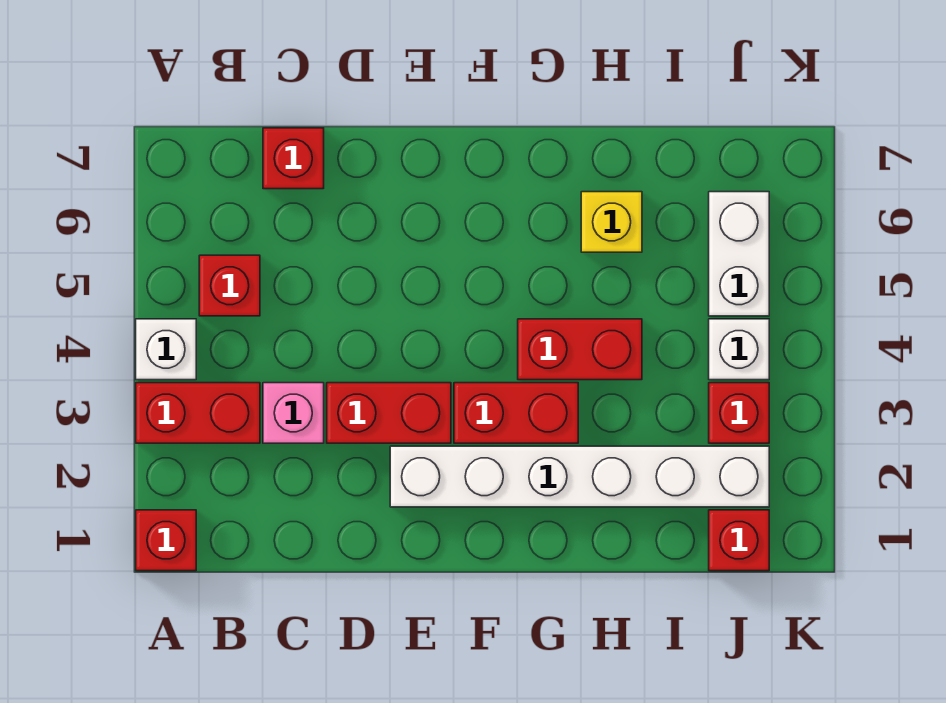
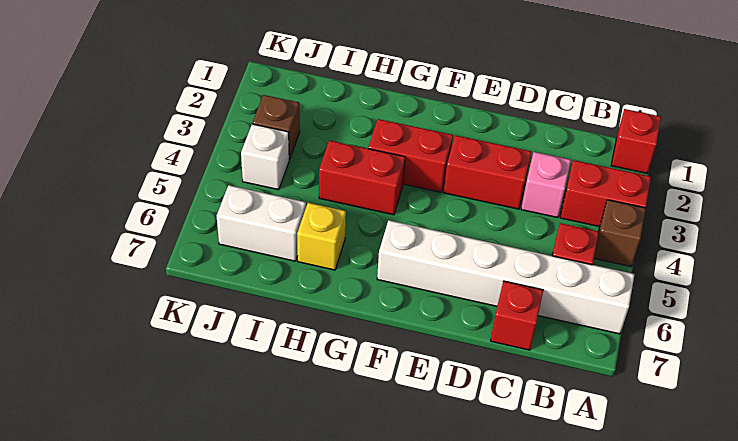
white 1x1 brick [136,319,196,380] -> brown 1x1 brick [594,200,646,267]
white 1x6 brick [390,446,769,507] -> white 1x6 brick moved to [377,220,635,334]
red 1x1 brick [709,510,769,571] -> none
red 1x1 brick [709,383,769,443] -> brown 1x1 brick [253,95,300,159]
white 1x2 brick [709,192,769,316] -> white 1x2 brick turned to [217,185,306,261]

